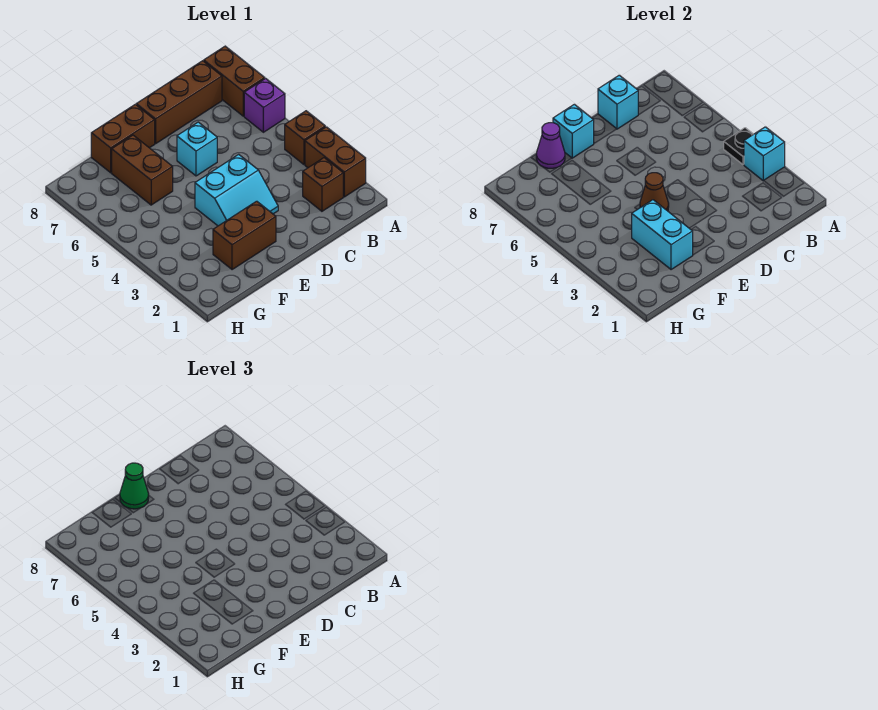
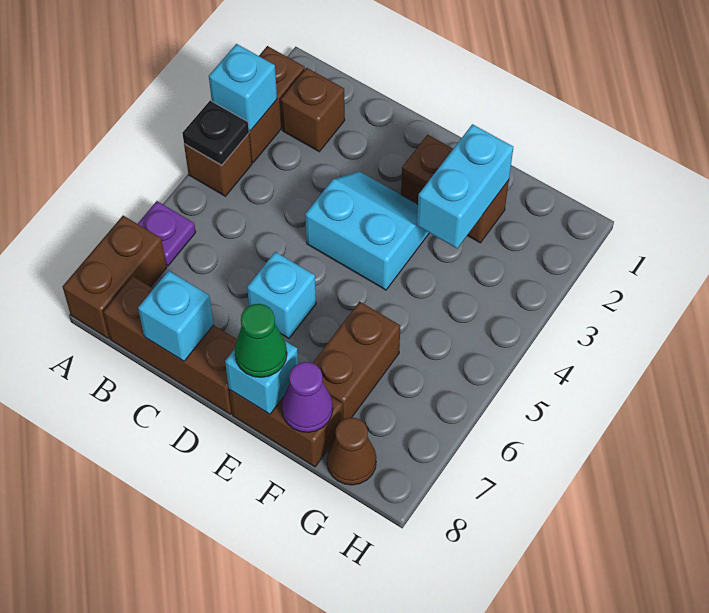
purple 1x1 brick [244,79,285,132] -> purple 1x1 plate [138,201,196,266]
brown 1x1 cone [640,173,669,211] -> brown 1x1 cone moved to [327,417,376,485]

